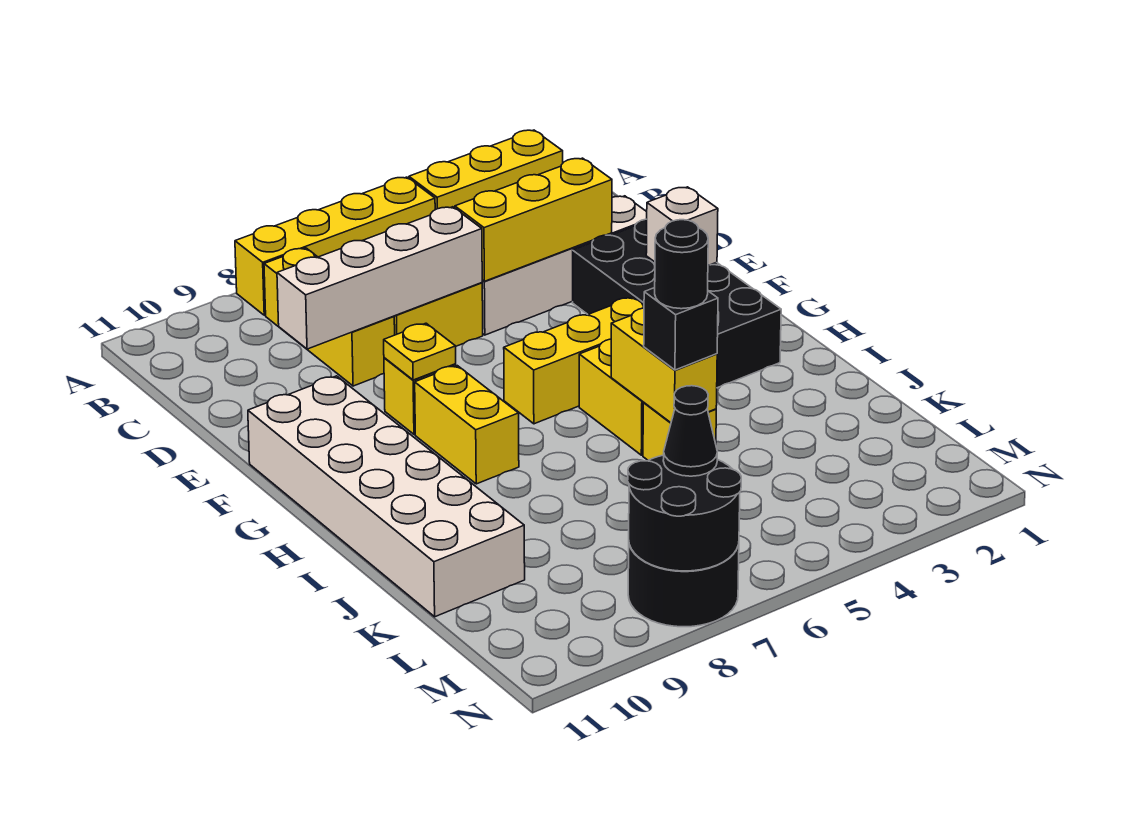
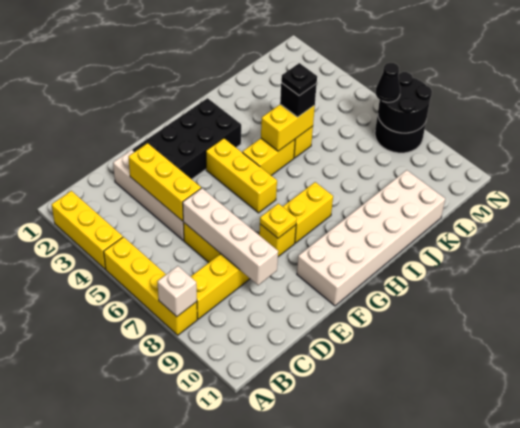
white 1x1 brick [646,187,718,265] -> white 1x1 brick moved to [157,266,197,317]
black 1x1 round brick [655,220,708,309] -> black 1x1 plate [281,63,317,95]

